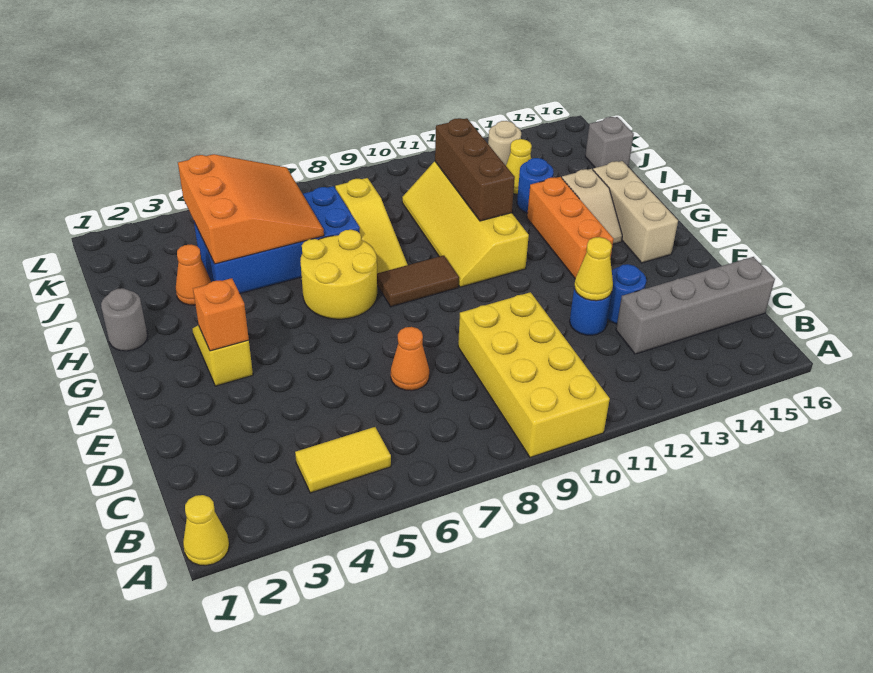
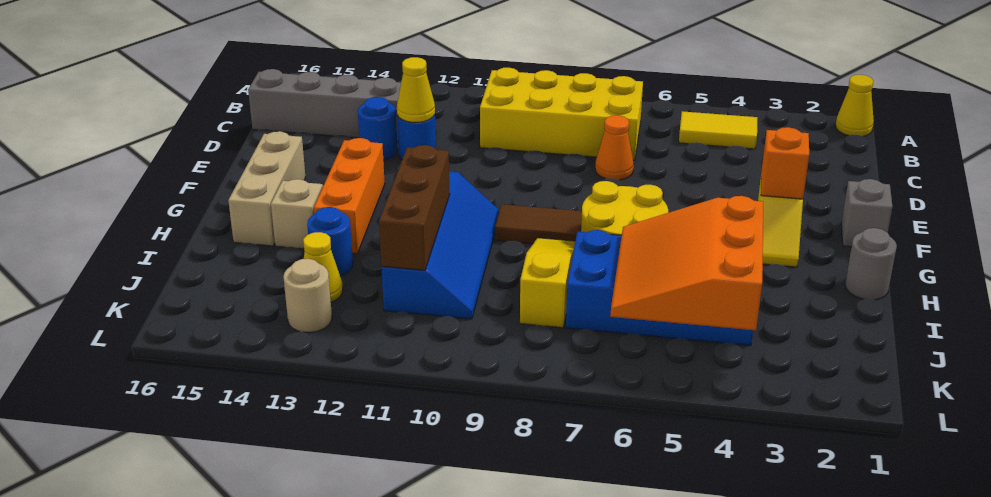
yellow 2x4 brick [458,292,610,458] -> yellow 2x4 brick turned to [480,68,643,160]
yellow 2x4 slope [402,161,529,287] -> blue 2x4 slope [381,171,499,319]
orange 1x1 cone [176,244,211,305] -> none
grey 1x1 brick [585,117,634,168] -> grey 1x1 brick moved to [841,179,892,247]

